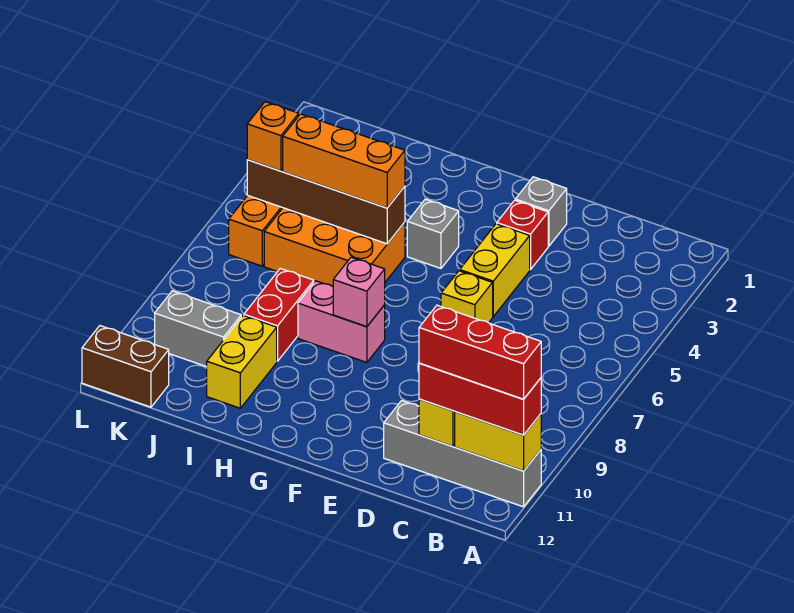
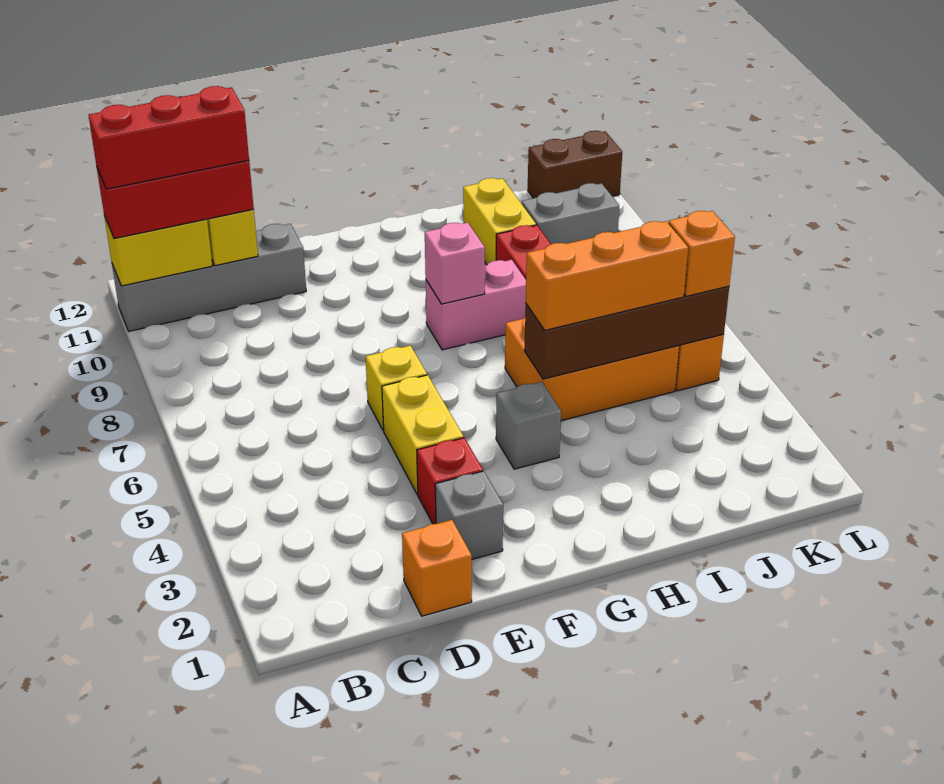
none -> orange 1x1 brick [402,520,472,616]

